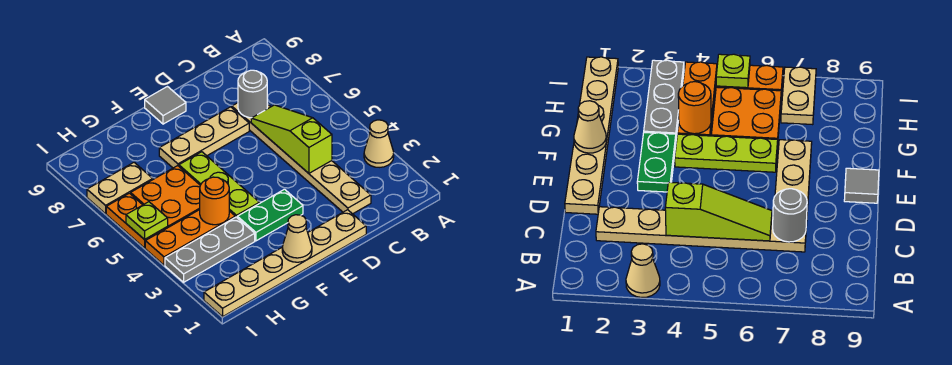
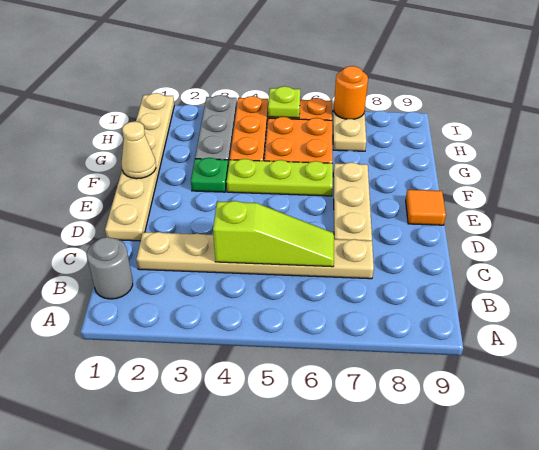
tan 1x1 cone [364,120,394,167] -> none
grey 1x1 round brick [238,70,267,118] -> grey 1x1 round brick moved to [87,237,133,299]
green 1x2 plate [237,189,303,241] -> green 1x1 plate [191,158,228,192]
grey 1x1 tile [145,87,186,124] -> orange 1x1 tile [406,190,446,225]
orange 1x1 round brick [200,177,229,225] -> orange 1x1 round brick moved to [334,66,368,119]

